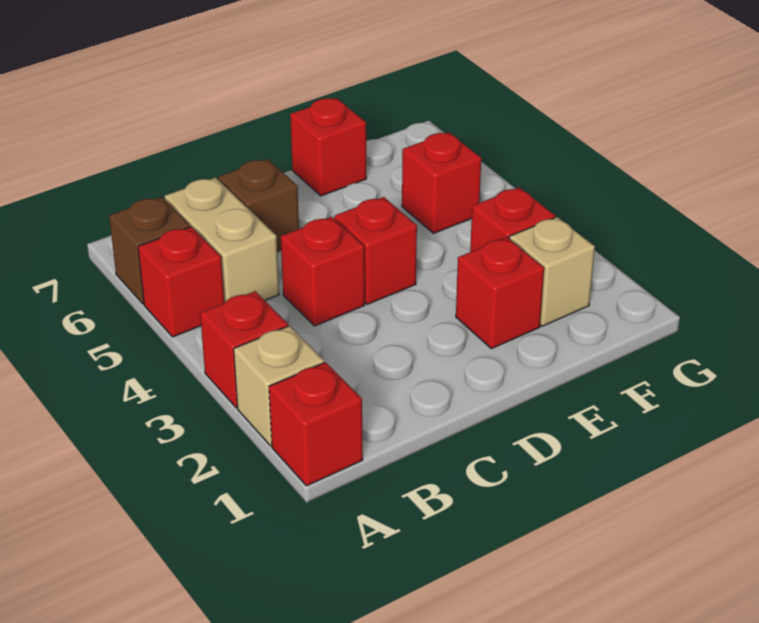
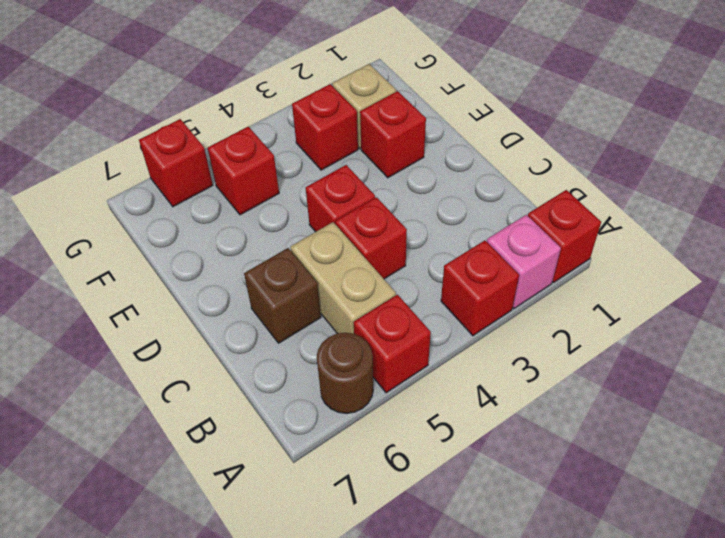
tan 1x1 brick [234,326,324,446] -> pink 1x1 brick [487,215,561,309]
brown 1x1 brick [109,197,190,304] -> brown 1x1 round brick [317,333,373,413]
tan 1x2 brick [165,178,279,303] -> tan 1x2 brick turned to [291,222,396,334]
red 1x1 brick [290,98,366,196] -> red 1x1 brick moved to [139,119,213,207]

